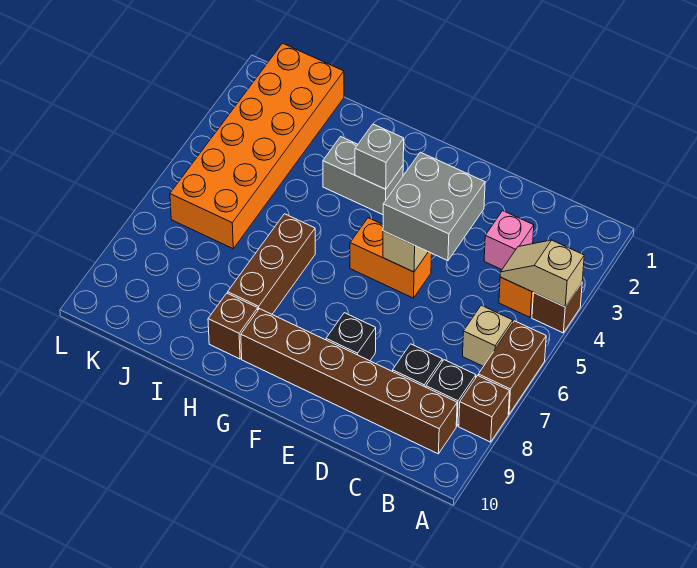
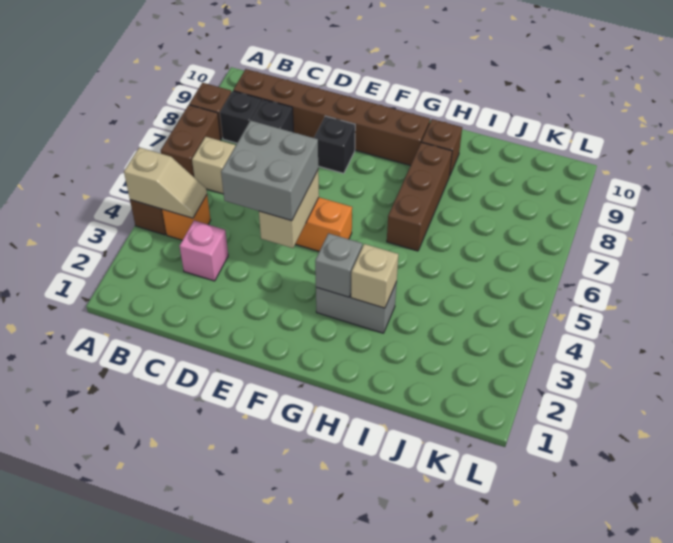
none -> tan 1x1 brick [351,244,398,308]
orange 2x6 brick [170,43,344,249] -> none

